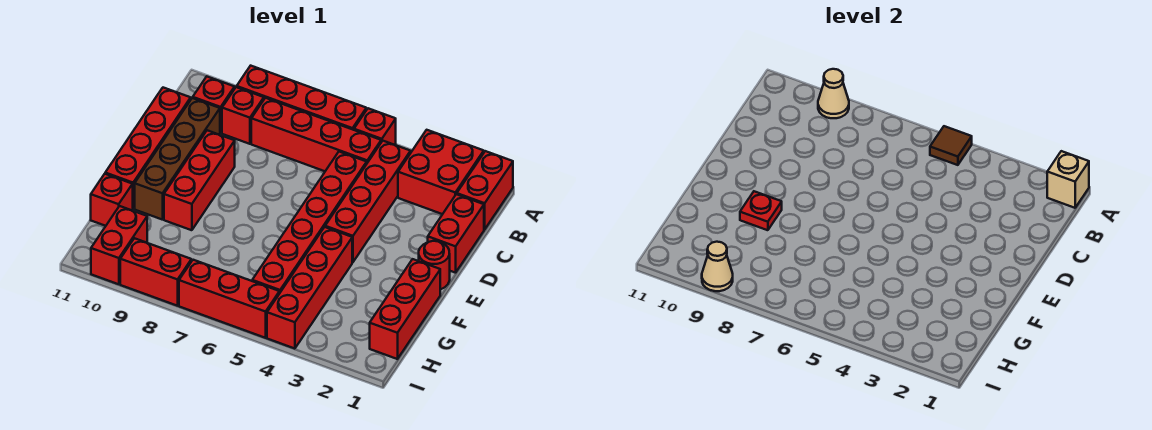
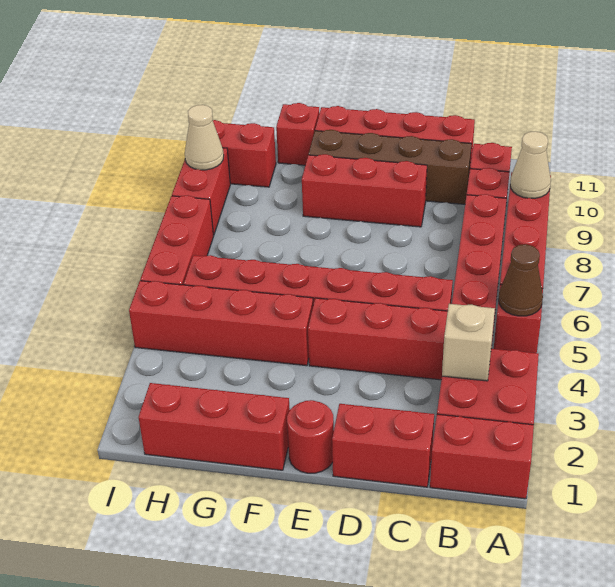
tan 1x1 brick [1047,151,1089,208] -> tan 1x1 brick moved to [442,304,495,381]
brown 1x1 tile [930,126,972,165] -> brown 1x1 cone [499,244,543,316]
red 1x1 plate [740,191,782,230] -> none

